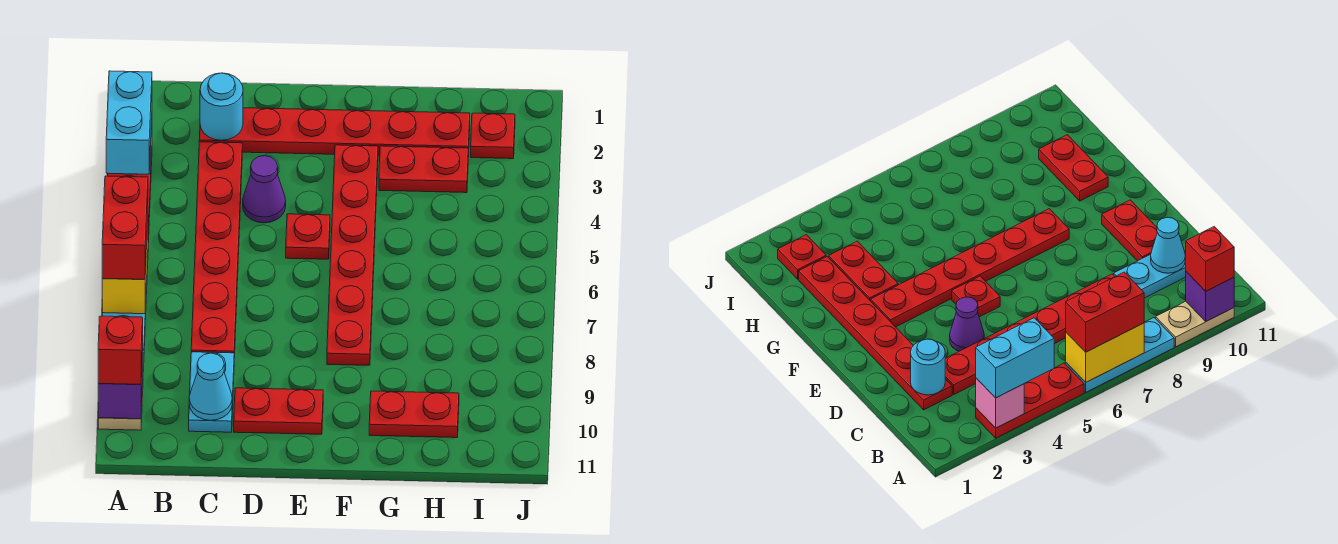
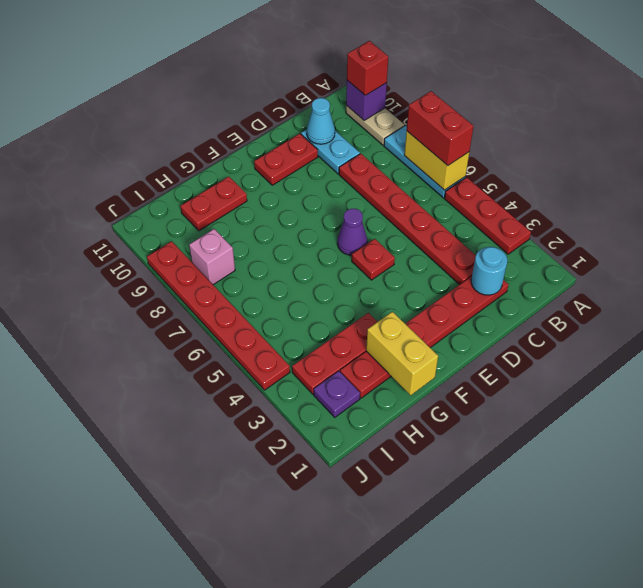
pink 1x1 brick [976,378,1024,428] -> pink 1x1 brick moved to [189,229,235,285]
cyan 1x2 brick [106,71,152,174] -> none
purple 1x1 cone [243,156,286,223] -> purple 1x1 cone moved to [337,209,367,255]
red 1x6 plate [327,145,378,365] -> red 1x6 plate moved to [147,241,290,390]
none -> yellow 1x2 brick [366,312,438,395]
red 1x2 plate [379,146,468,193] -> red 1x3 plate [292,313,378,394]
red 1x1 plate [471,113,515,159] -> purple 1x1 plate [314,371,360,417]

